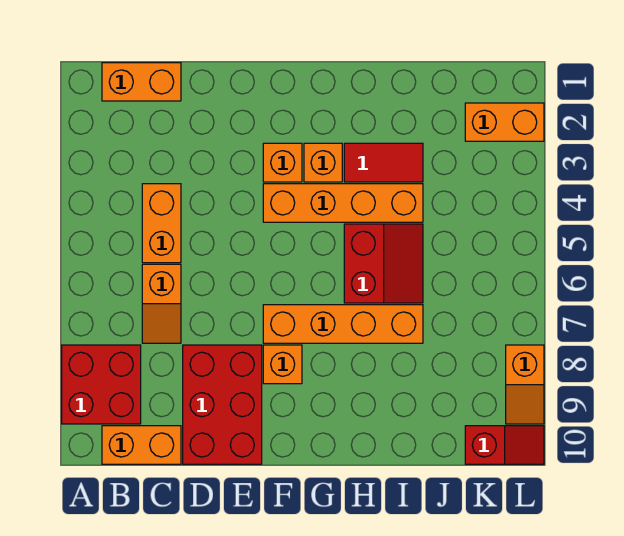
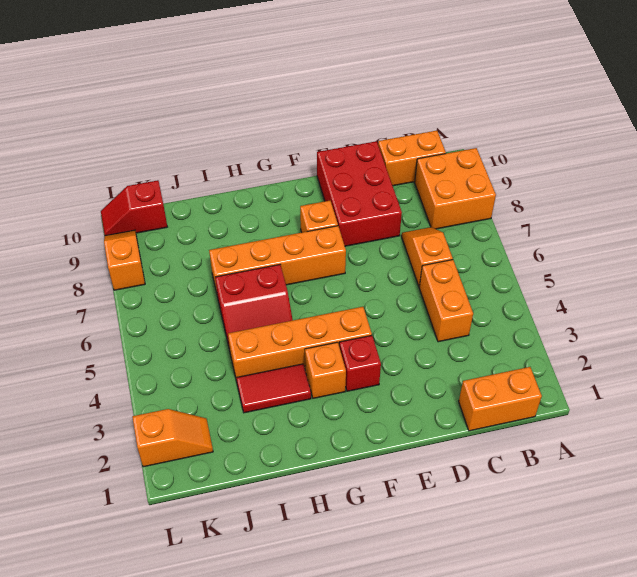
red 2x2 brick [62,345,141,424] -> orange 2x2 brick [415,148,496,229]
orange 1x1 brick [263,143,302,182] -> red 1x1 brick [339,335,381,391]
red 2x2 slope [344,224,423,303] -> red 2x2 slope turned to [215,265,293,350]
orange 1x2 brick [465,103,544,141] -> orange 1x2 slope [132,409,213,467]

